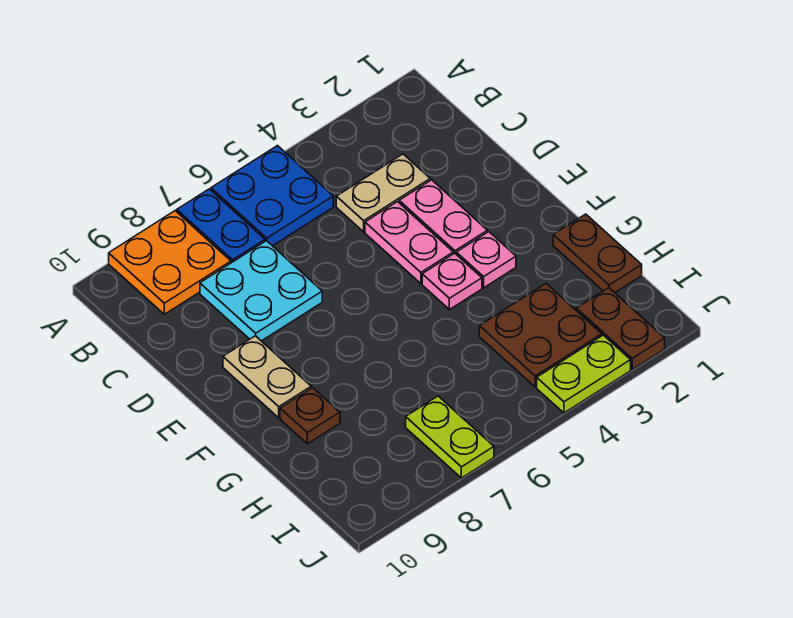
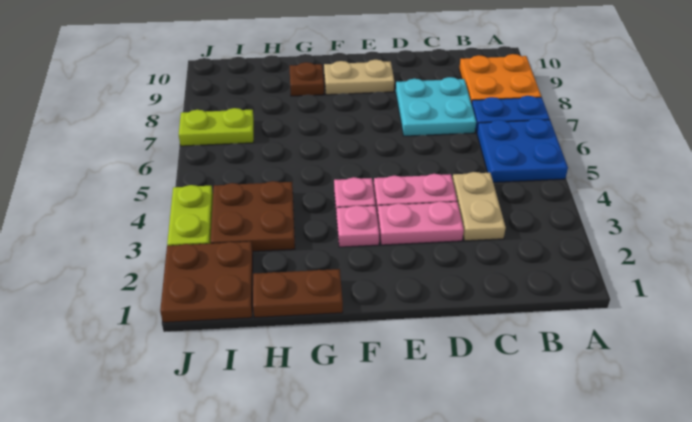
brown 1x2 plate [576,288,665,370] -> brown 2x2 plate [160,242,253,322]

